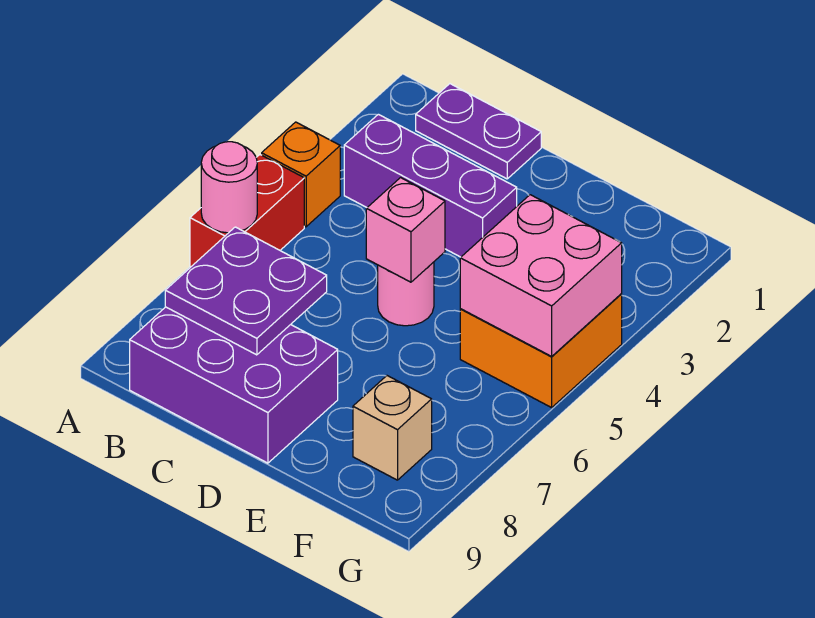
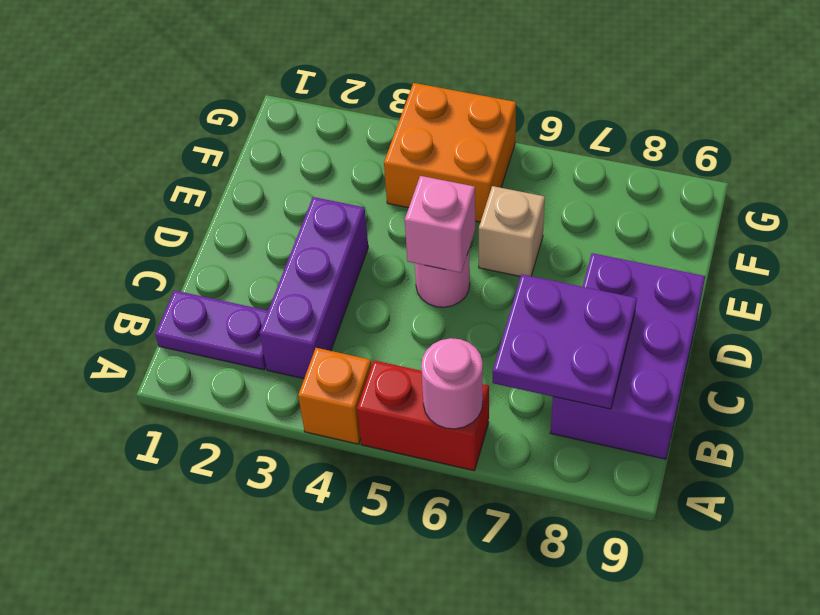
purple 1x2 plate [416,84,541,179] -> purple 1x2 plate turned to [155,290,268,370]
pink 2x2 brick [460,195,622,356] -> none
tan 1x1 brick [353,376,432,480] -> tan 1x1 brick moved to [479,186,545,276]

